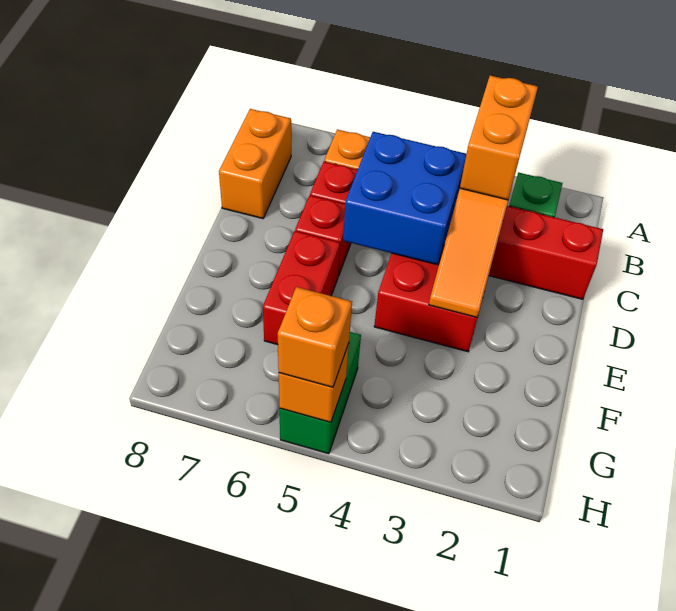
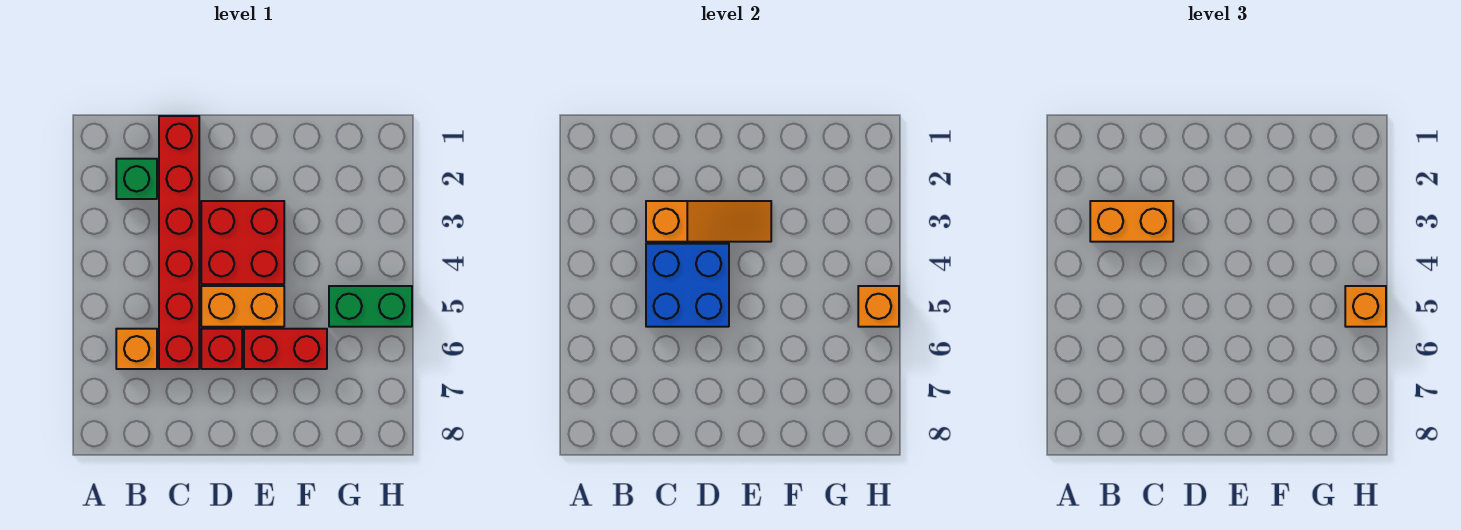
orange 1x2 brick [219,109,291,219] -> orange 1x2 brick moved to [201,286,284,327]

